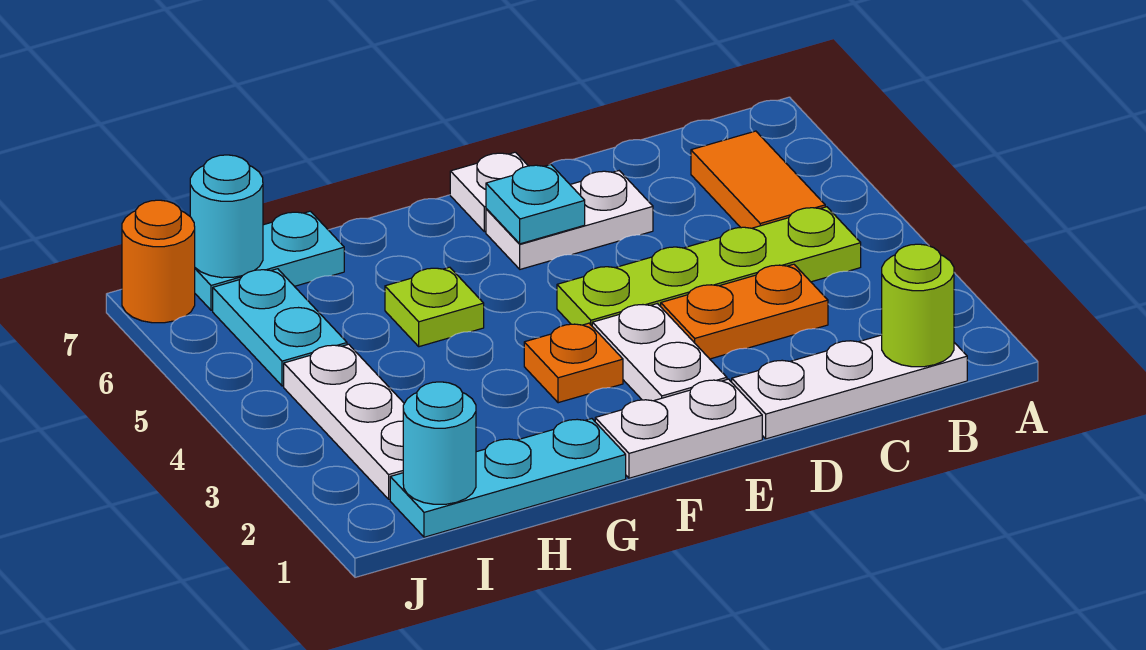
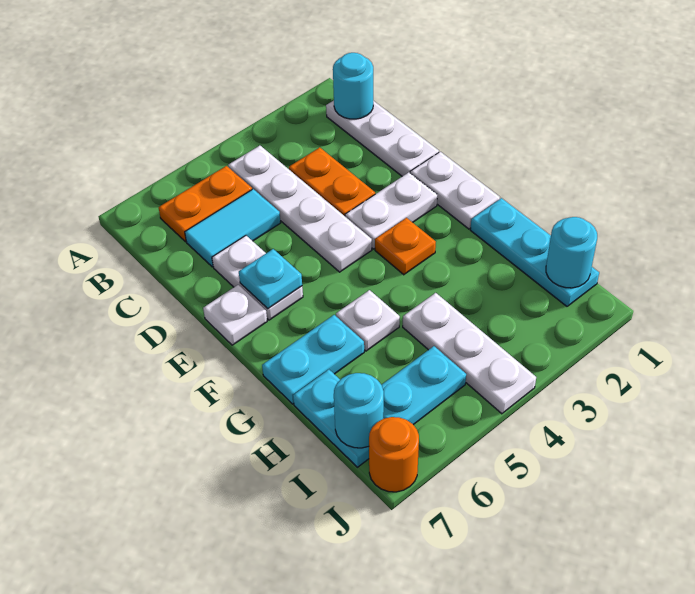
lime 1x1 round brick [882,244,954,367] -> cyan 1x1 round brick [333,53,373,119]
lime 1x4 plate [557,207,861,326] -> white 1x4 plate [228,146,372,272]
orange 1x2 tile [691,131,825,228] -> orange 1x2 plate [159,166,252,242]
none -> cyan 1x2 tile [185,189,280,267]
lime 1x1 plate [385,267,484,347] -> white 1x1 plate [336,290,400,351]
none -> cyan 1x2 plate [262,315,364,404]
white 1x3 plate [284,344,404,499] -> white 1x3 plate turned to [403,293,536,414]

